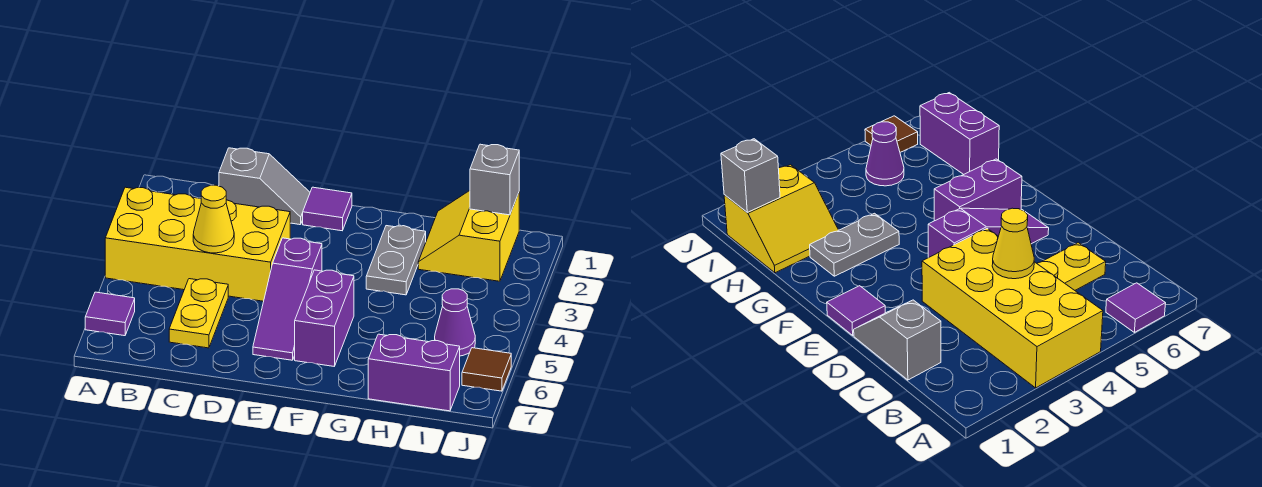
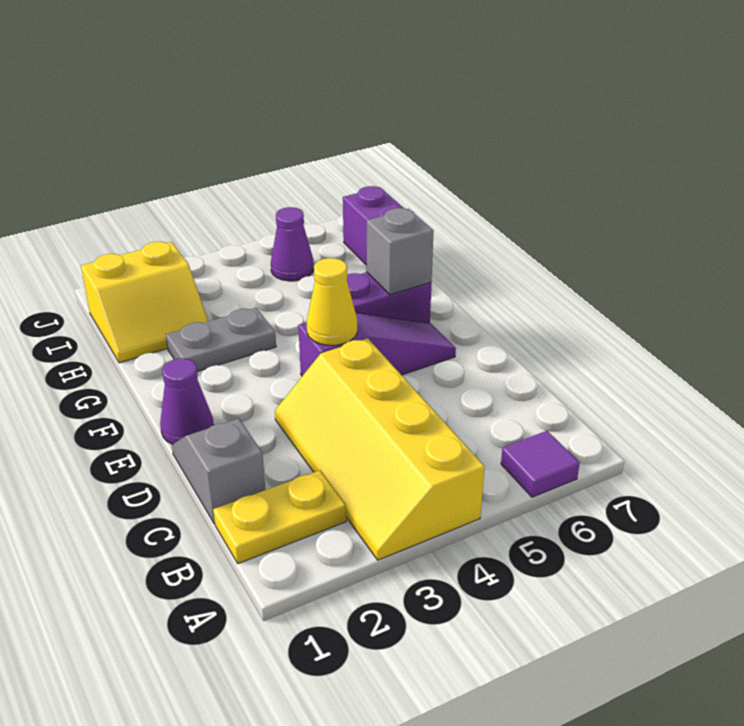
yellow 2x4 brick [105,187,290,301] -> yellow 2x4 slope [275,338,485,560]
yellow 1x1 cone [193,185,234,253] -> yellow 1x1 cone moved to [307,258,357,345]
yellow 1x2 plate [169,279,228,348] -> yellow 1x2 plate moved to [213,470,346,564]
purple 1x1 tile [303,187,352,231] -> purple 1x1 cone [160,358,214,444]
grey 1x1 brick [470,144,519,215] -> grey 1x1 brick moved to [367,208,434,295]
brown 1x1 tile [462,348,511,391] -> none

